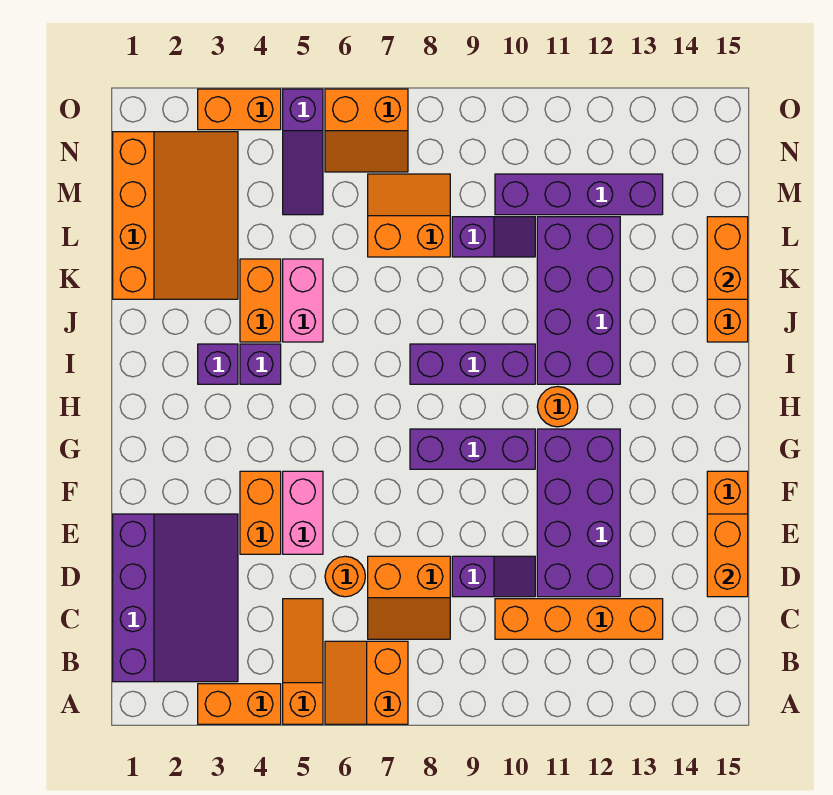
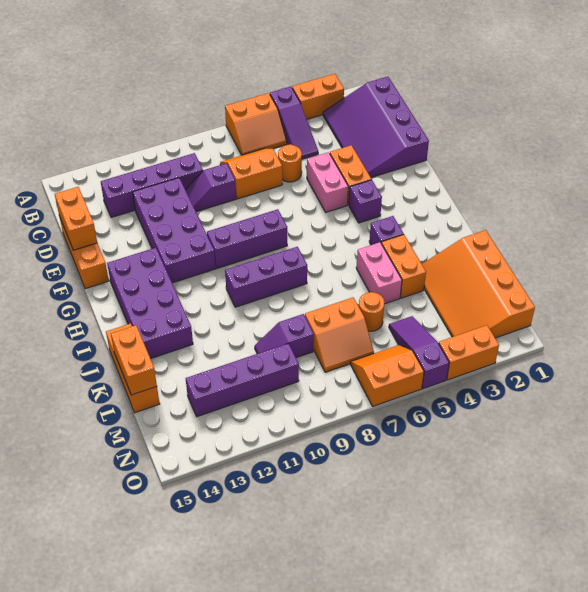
orange 1x3 slope [283,599,323,724] -> purple 1x3 slope [270,87,318,159]
orange 2x2 slope [325,641,408,724] -> orange 2x2 slope turned to [225,93,287,155]
orange 1x4 brick [495,599,663,639] -> purple 1x4 brick [101,153,203,218]
orange 1x1 round brick [537,386,578,427] -> orange 1x1 round brick moved to [359,292,385,331]
purple 1x1 brick [198,344,238,384] -> purple 1x1 brick moved to [349,180,382,223]
purple 2x4 brick [537,217,620,384] -> purple 2x4 brick moved to [107,248,193,359]

